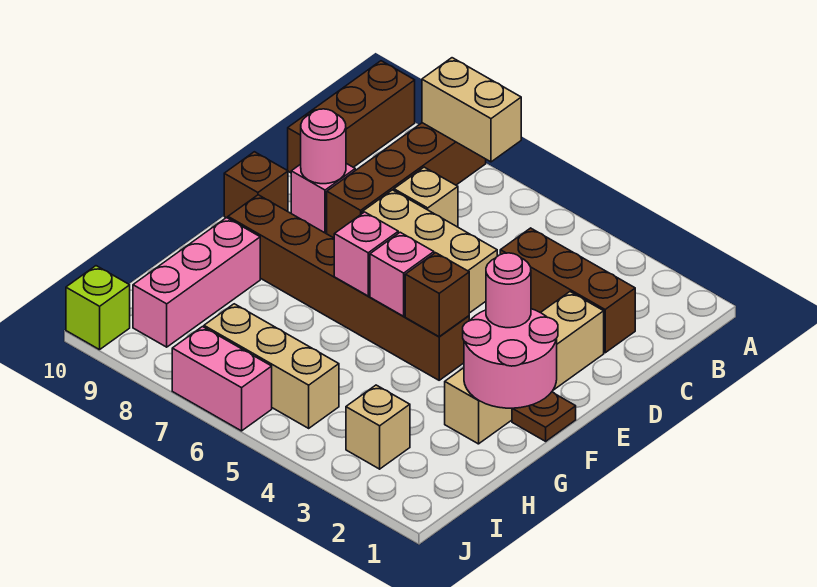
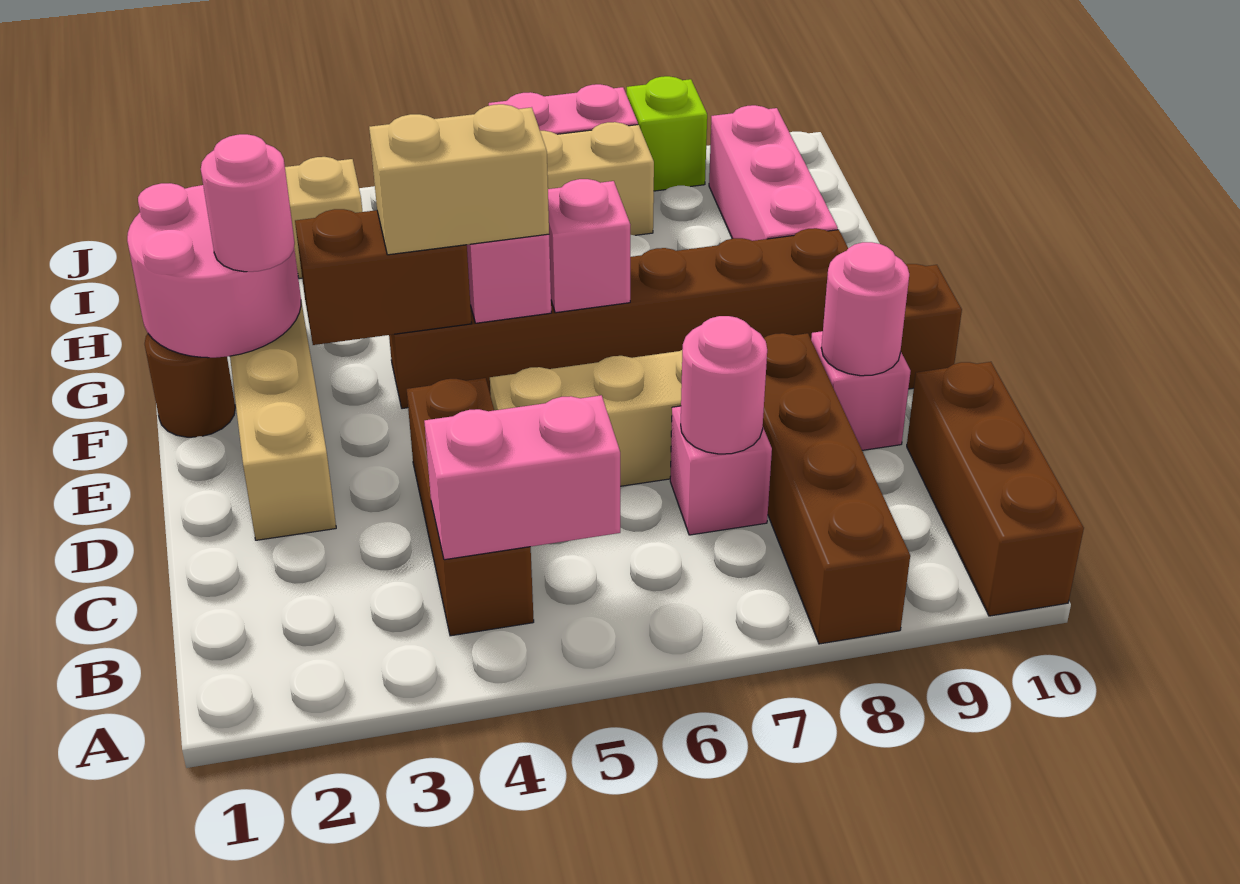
tan 1x2 brick [422,58,521,162] -> tan 1x2 brick moved to [369,104,549,255]
none -> pink 1x2 brick [424,395,620,560]
brown 1x3 brick [500,228,635,353] -> brown 1x3 brick turned to [407,378,534,636]
tan 1x1 brick [394,167,458,227] -> pink 1x1 brick [670,406,772,535]
none -> pink 1x1 round brick [681,316,767,454]
brown 1x1 plate [512,392,576,441] -> brown 1x1 round brick [145,334,235,437]
brown 1x1 brick [405,253,469,337] -> brown 1x2 brick [295,209,472,345]
lime 1x1 brick [66,266,130,350] -> lime 1x1 brick moved to [627,76,707,191]

